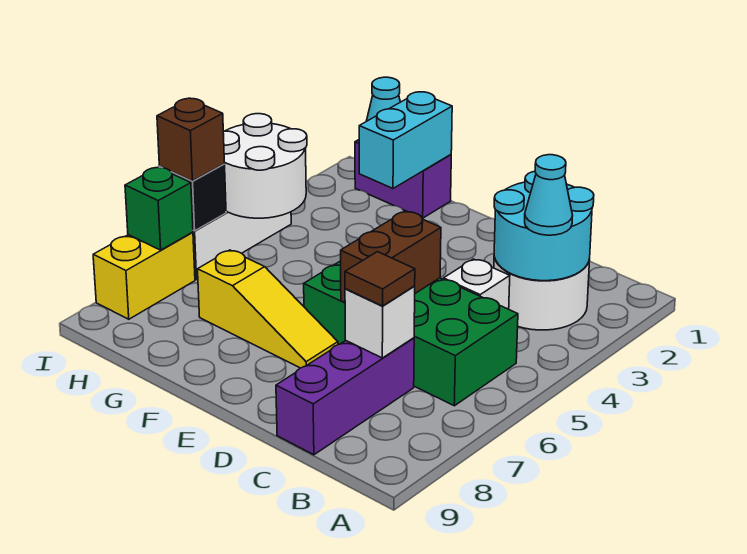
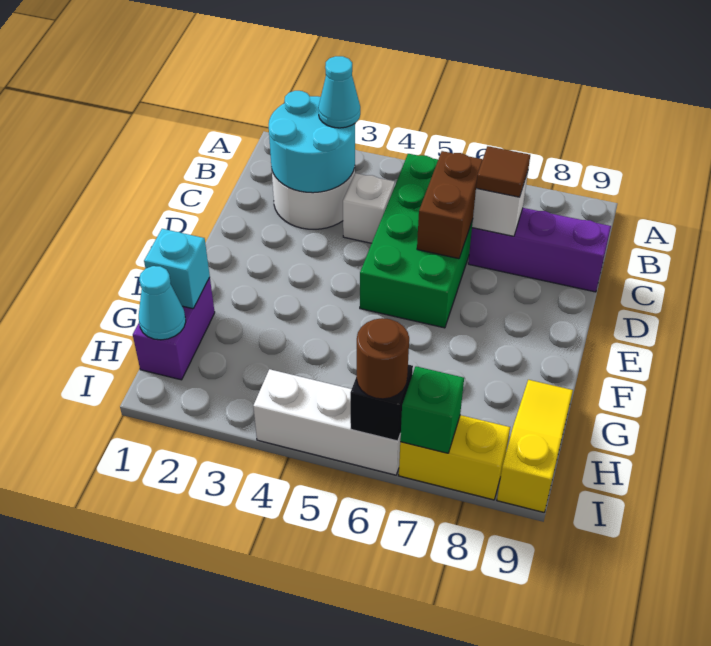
brown 1x2 brick [341,211,441,302] -> brown 1x2 brick turned to [417,151,483,259]
yellow 1x3 slope [198,250,338,368] -> yellow 1x3 slope moved to [497,380,573,512]
cyan 1x2 brick [359,92,452,188] -> cyan 1x1 brick [144,229,210,309]
white 2x2 round brick [223,114,307,218] -> none
brown 1x1 brick [157,98,224,181] -> brown 1x1 round brick [357,318,409,399]

